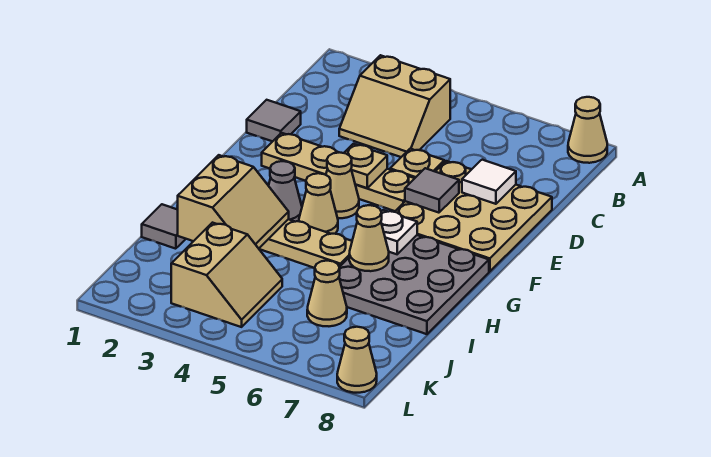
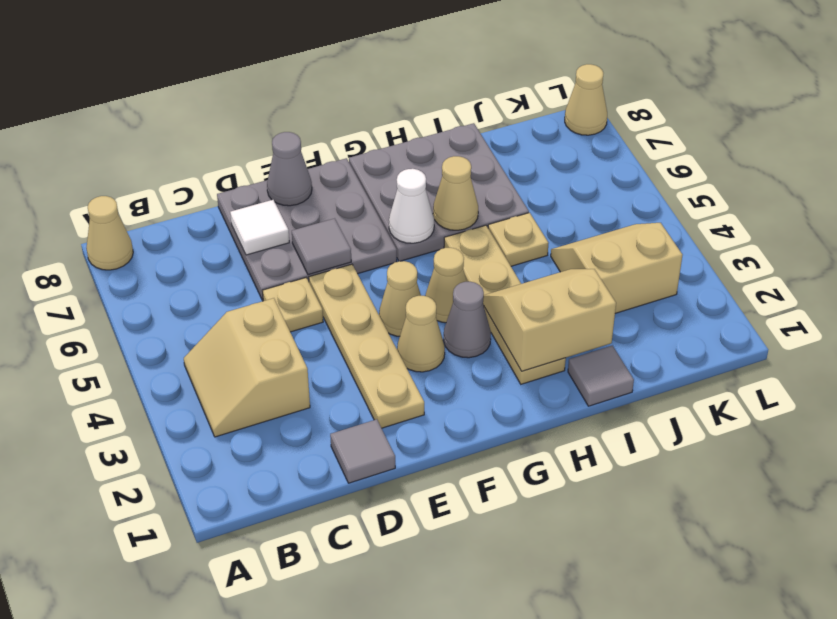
tan 2x2 slope [339,55,450,157] -> tan 2x2 slope turned to [184,298,310,437]
tan 3x3 plate [395,161,552,272] -> grey 3x3 plate [217,158,397,300]
tan 1x1 plate [344,144,387,188] -> tan 1x1 plate moved to [488,213,548,266]
none -> grey 1x1 cone [267,132,312,206]
white 1x1 plate [381,210,417,254] -> white 1x1 cone [389,169,434,243]
tan 1x1 cone [307,261,347,326] -> tan 1x1 cone moved to [397,296,445,372]

